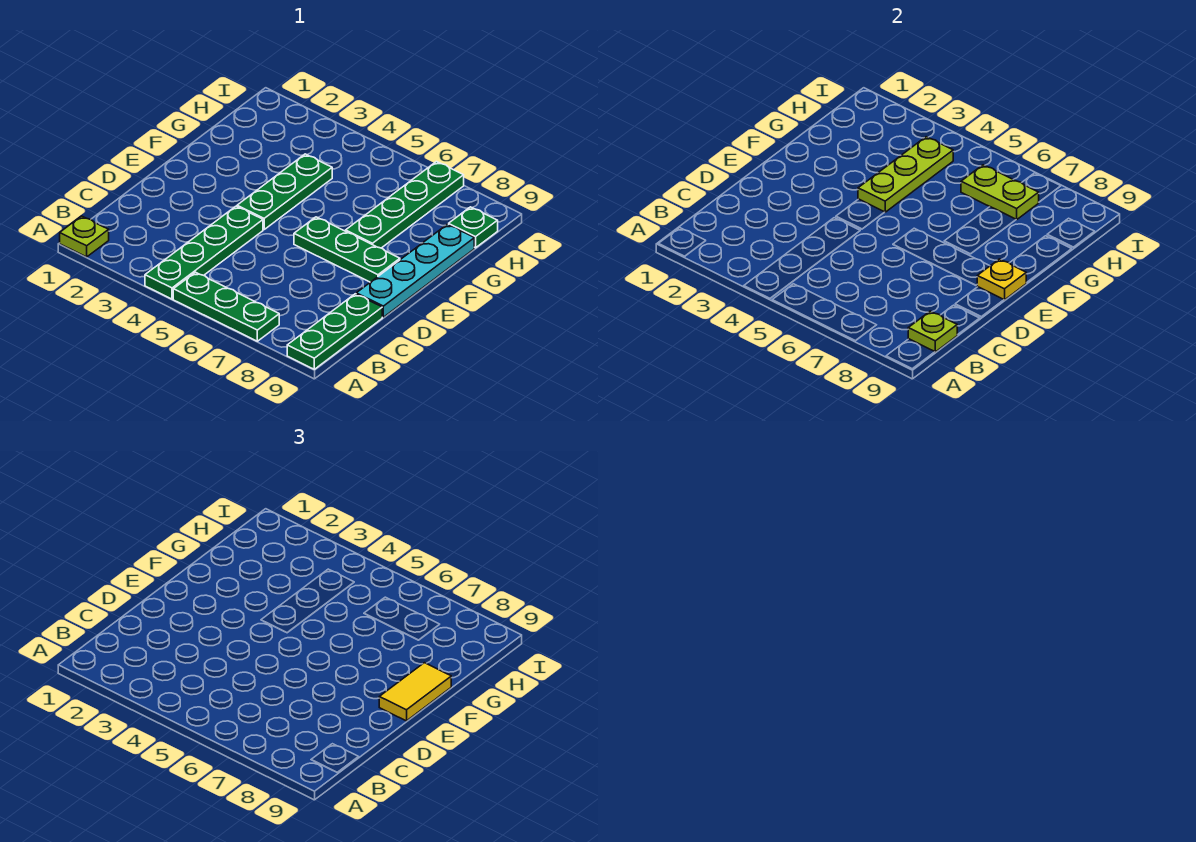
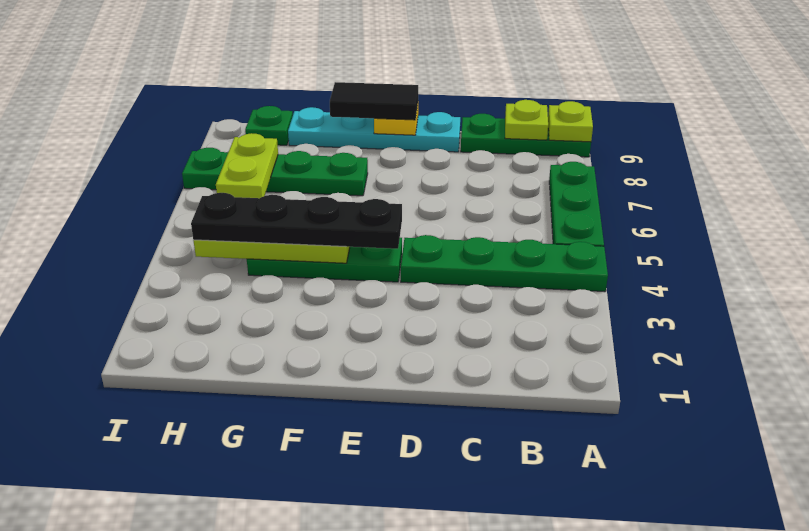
lime 1x1 plate [60,216,109,257] -> lime 1x1 plate moved to [548,101,593,142]
none -> black 1x4 plate [191,193,402,249]
green 1x3 plate [294,217,400,282] -> none
yellow 1x2 tile [379,663,451,721] -> black 1x2 tile [330,82,418,120]

